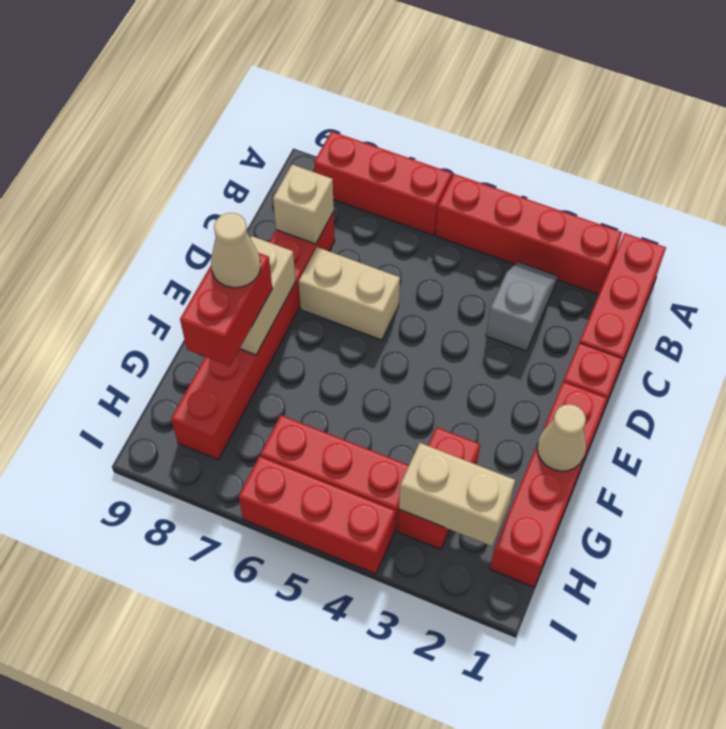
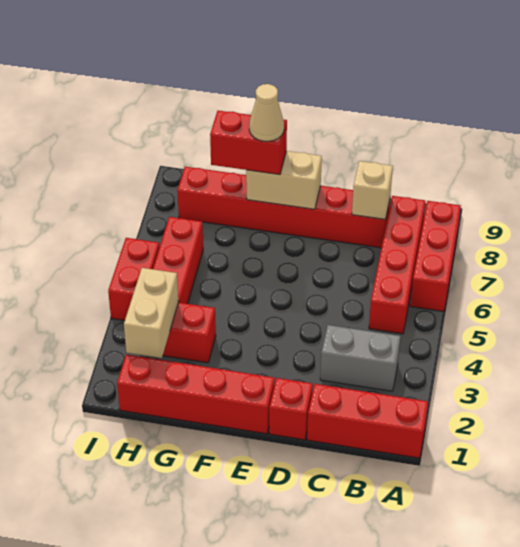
red 1x4 brick [435,174,622,294] -> red 1x4 brick moved to [369,196,425,334]
grey 1x2 slope [486,262,558,351] -> grey 1x2 brick [320,325,400,391]
tan 1x2 brick [299,247,400,340] -> none
tan 1x1 cone [537,404,586,471] -> none
red 1x3 brick [239,456,396,574] -> red 1x2 brick [108,238,159,320]

